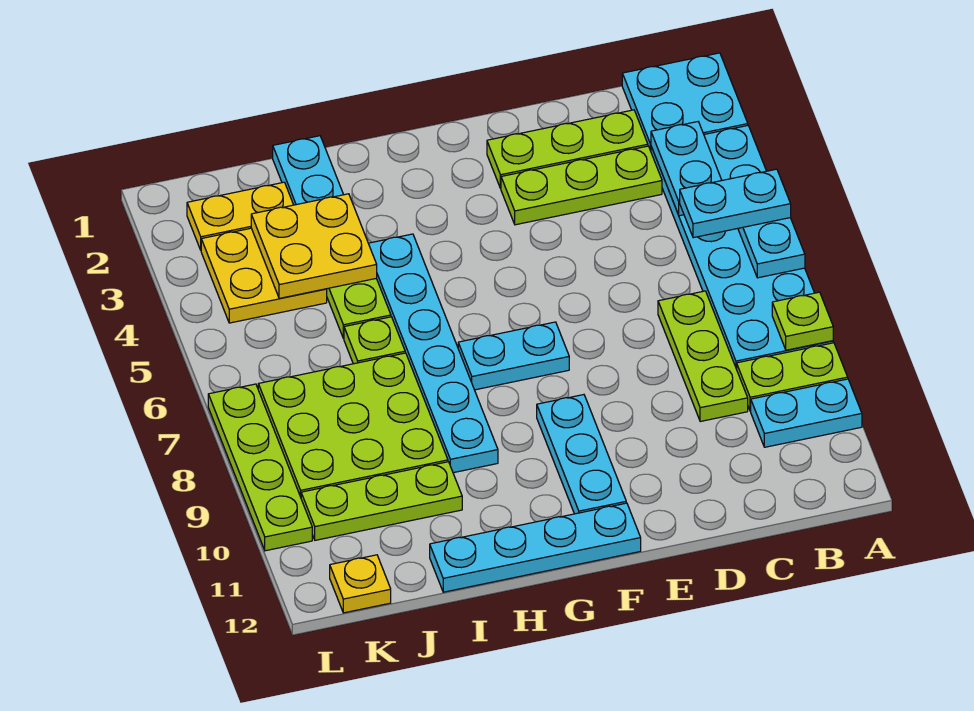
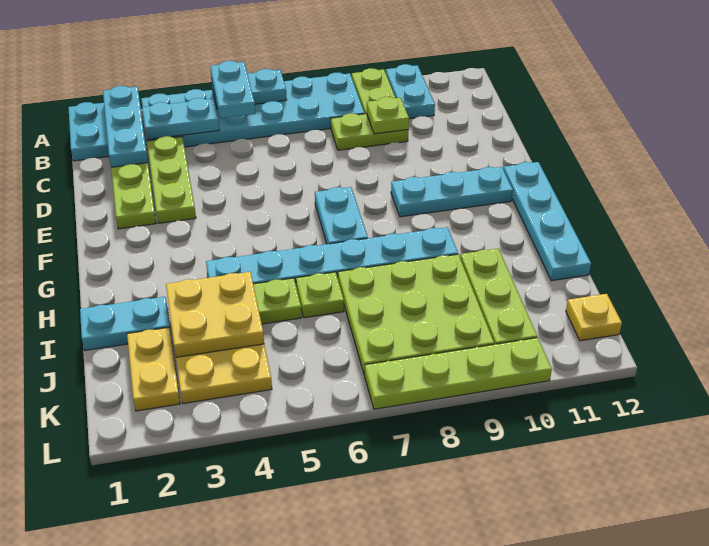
none -> cyan 1x3 plate [103,86,148,167]
lime 1x1 plate [772,292,833,350] -> lime 1x1 plate moved to [366,97,409,134]
lime 1x3 plate [658,291,748,422] -> lime 1x2 plate [331,113,408,150]

